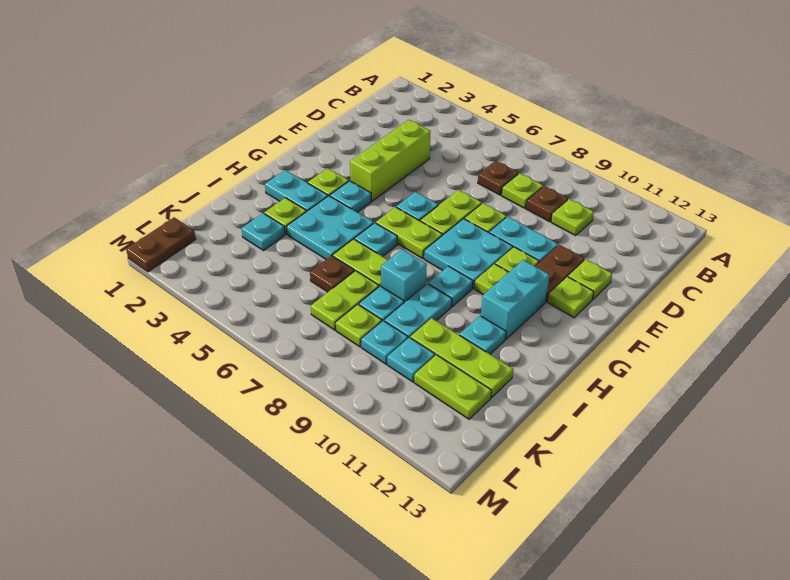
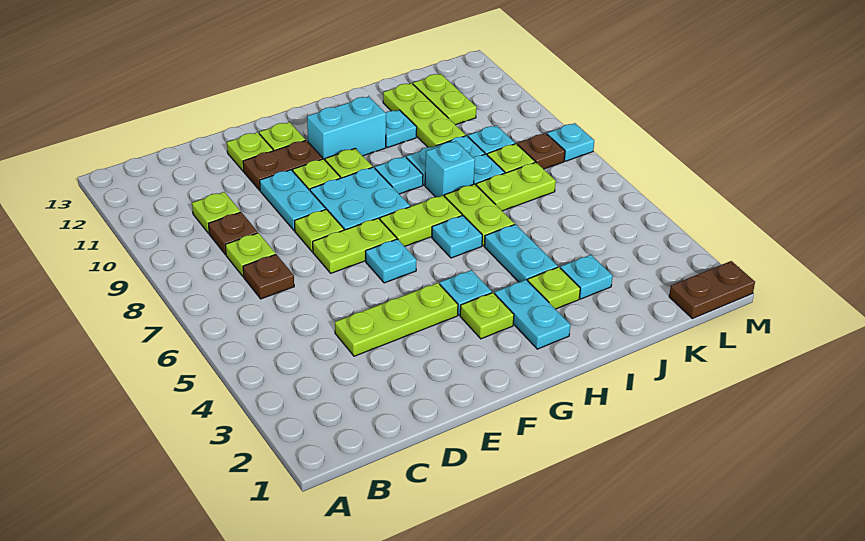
lime 1x3 brick [350,120,430,201] -> lime 1x3 plate [335,283,458,356]
lime 1x2 plate [376,207,442,258] -> lime 1x2 plate turned to [380,195,462,247]
cyan 2x2 plate [286,196,374,259] -> cyan 1x2 plate [484,224,558,282]
brown 1x1 plate [310,256,354,292] -> brown 1x1 plate moved to [517,133,565,169]
cyan 1x1 plate [387,337,435,382] -> cyan 1x1 plate moved to [547,123,594,161]

